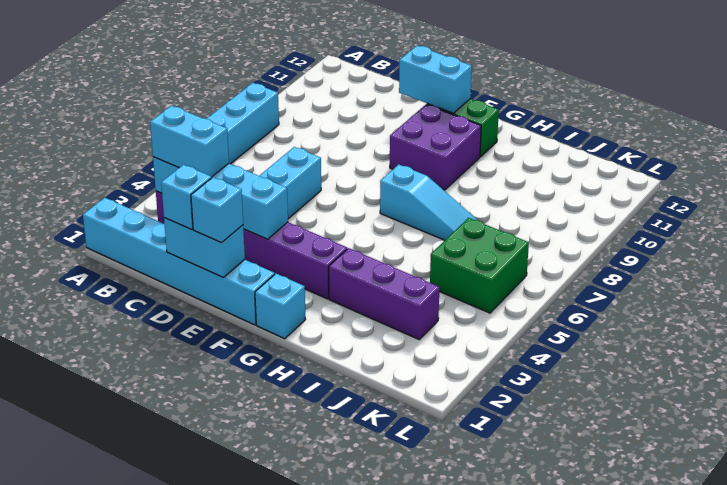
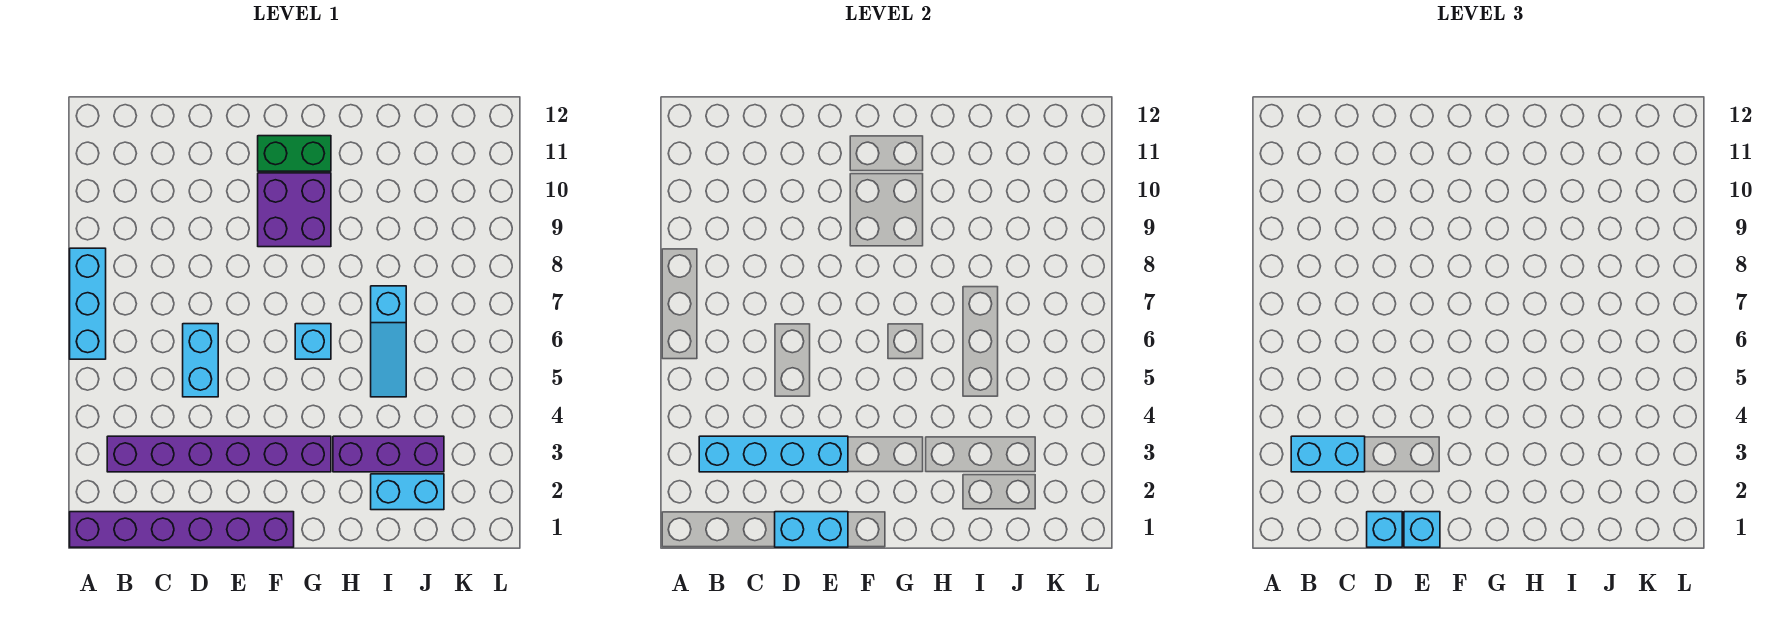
cyan 1x6 brick [83,198,275,325] -> purple 1x6 brick [70,512,294,547]
cyan 1x2 brick [399,46,472,113] -> cyan 1x2 brick moved to [371,474,444,510]
cyan 1x1 brick [255,274,305,339] -> cyan 1x1 brick moved to [295,324,331,359]
cyan 1x3 slope [380,164,477,240] -> cyan 1x3 slope turned to [371,286,406,397]
green 2x2 brick [430,218,529,313] -> none

